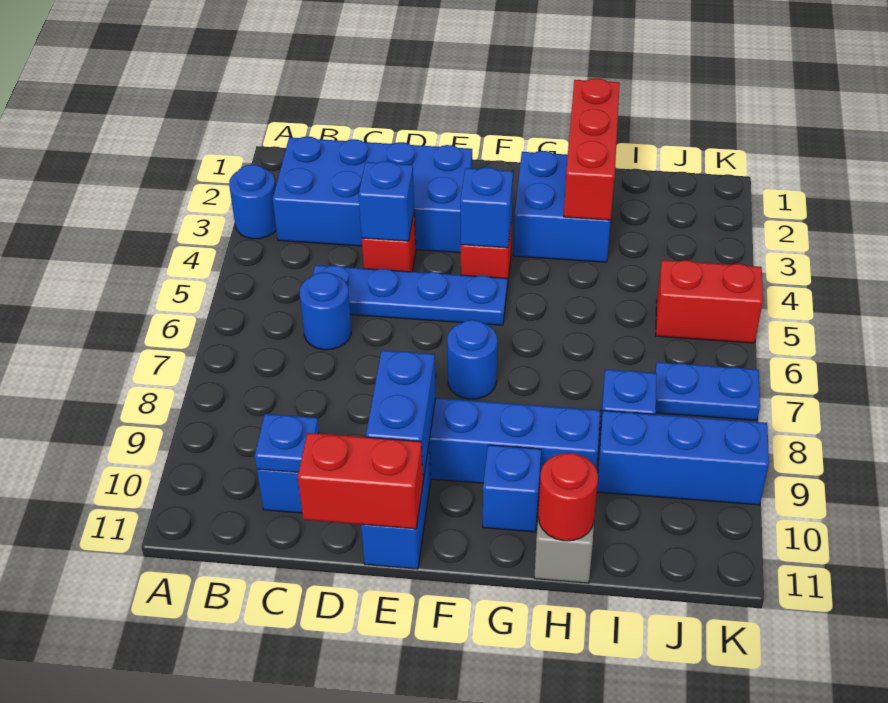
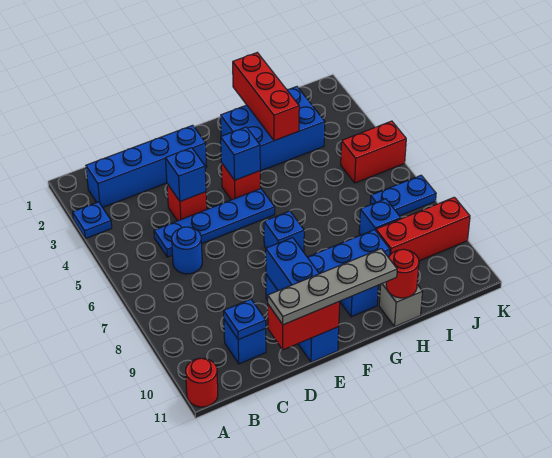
blue 1x1 round brick [229,165,276,239] -> blue 1x1 plate [73,202,112,239]
none -> red 1x1 round brick [186,358,218,407]
blue 2x4 brick [273,137,472,253] -> blue 1x4 brick [86,125,207,207]
none -> grey 1x4 plate [268,249,397,325]
blue 1x1 round brick [447,320,497,399] -> blue 1x1 brick [264,211,304,252]
blue 2x2 brick [513,151,611,262] -> blue 2x3 brick [221,87,325,171]
blue 1x3 brick [597,411,769,505] -> red 1x3 brick [376,197,470,261]

